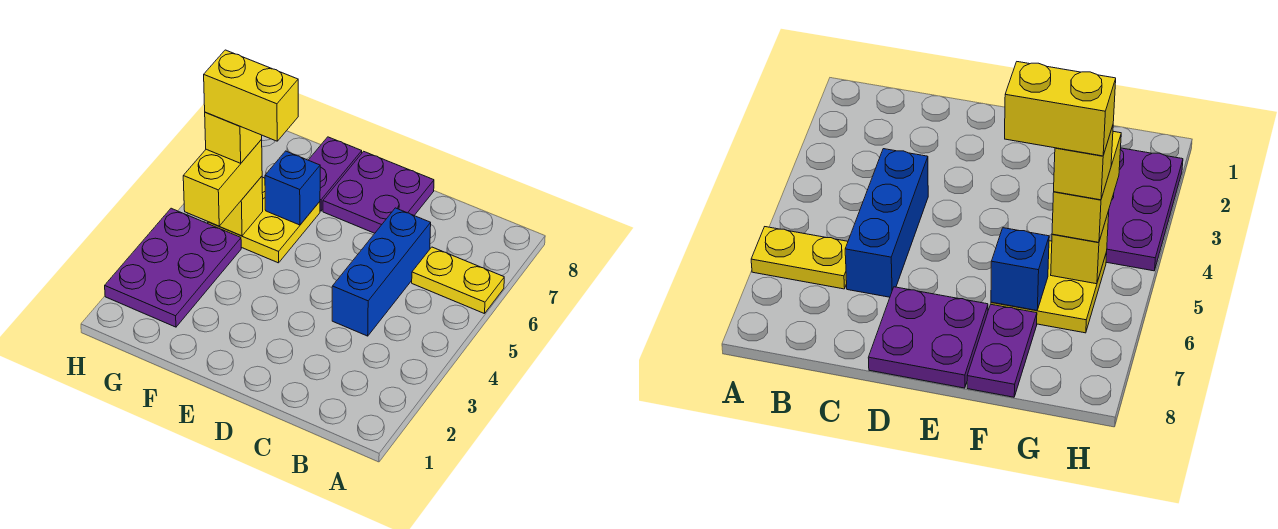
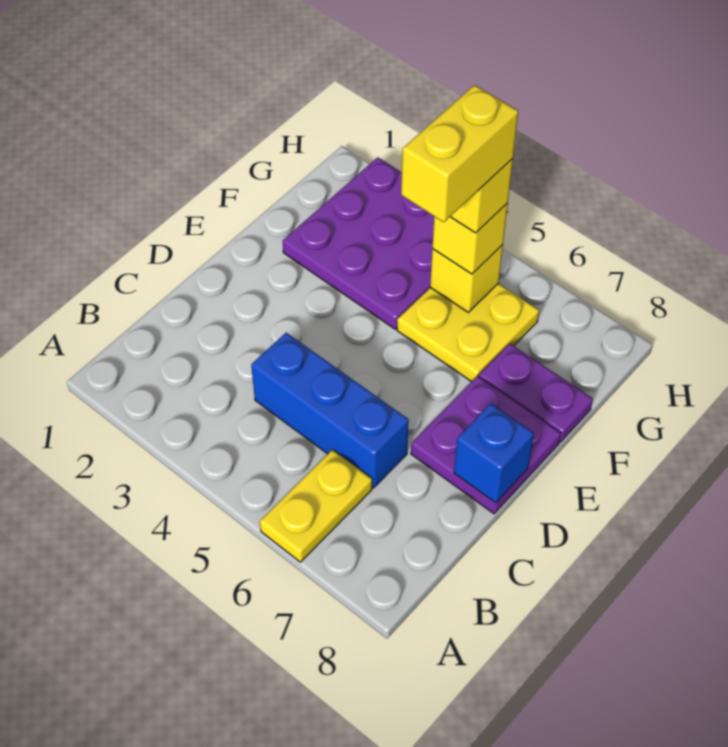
blue 1x1 brick [265,151,320,225] -> blue 1x1 brick moved to [454,404,534,503]
purple 2x3 plate [105,208,241,327] -> purple 3x3 plate [283,157,434,329]
yellow 1x2 brick [183,140,262,226] -> yellow 1x1 brick [432,203,508,274]

